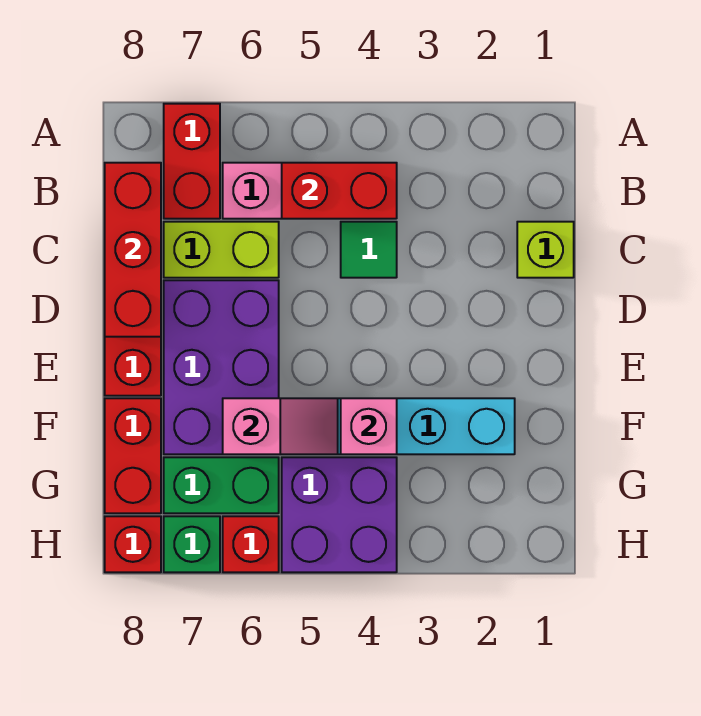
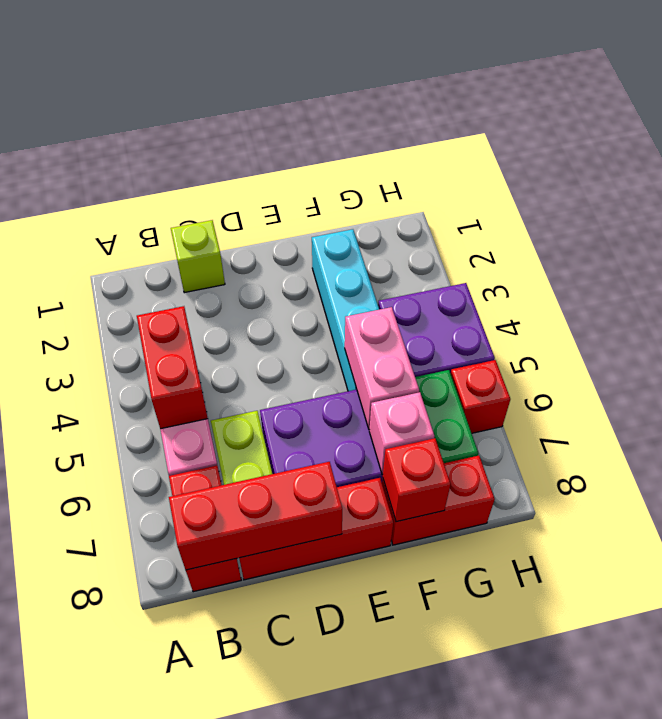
red 1x2 brick [164,104,220,219] -> red 1x2 brick turned to [169,466,241,592]
green 1x1 tile [341,222,397,278] -> none
pink 1x1 brick [341,398,397,454] -> pink 1x1 brick moved to [369,392,435,475]
pink 1x2 slope [223,398,338,454] -> pink 1x2 brick [345,307,419,430]
green 1x1 brick [164,516,220,572] -> none
red 1x1 brick [105,516,161,572] -> red 1x1 brick moved to [383,438,451,522]

